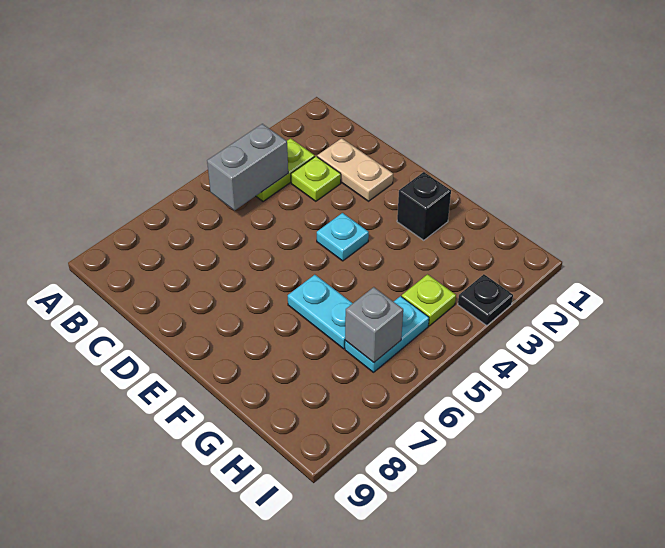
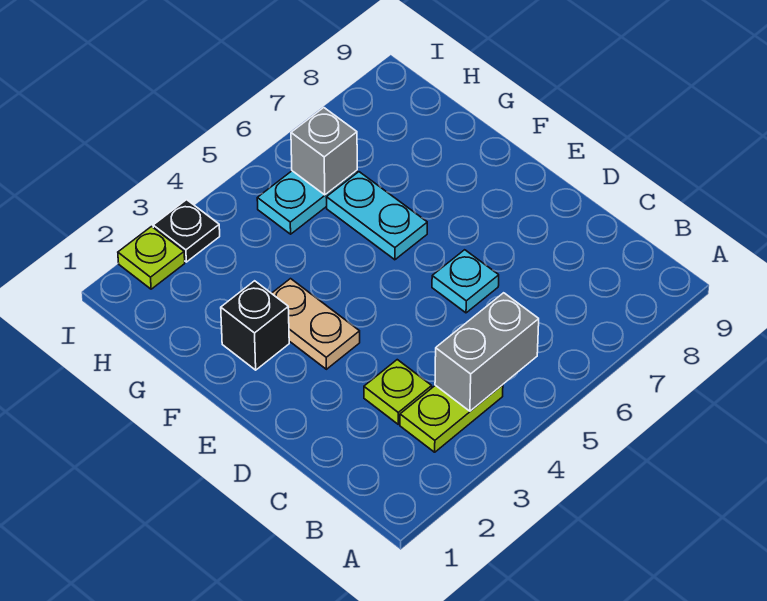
tan 1x2 plate [317,138,393,201] -> tan 1x2 plate moved to [272,279,360,369]
cyan 1x1 plate [317,213,369,261] -> cyan 1x1 plate moved to [432,250,499,313]
lime 1x1 plate [402,274,456,326] -> lime 1x1 plate moved to [118,227,185,289]

